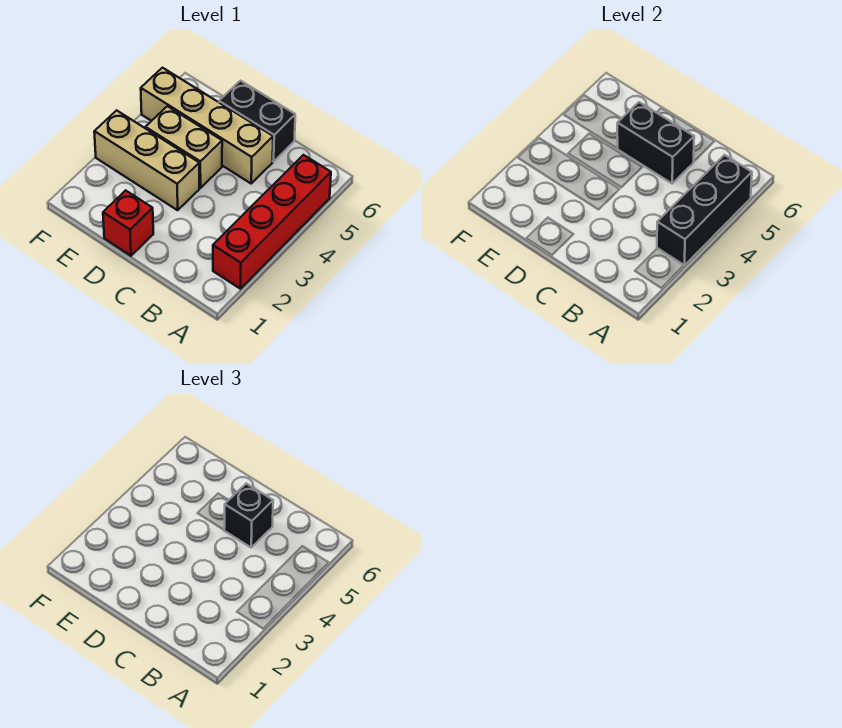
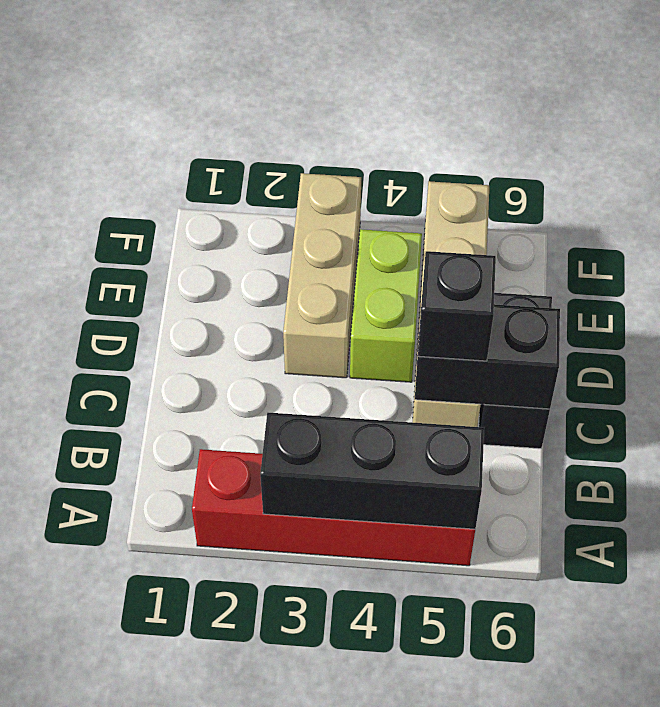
black 1x2 brick [617,102,694,183] -> black 1x2 brick turned to [415,304,560,409]
red 1x1 brick [103,190,153,256] -> none
tan 1x2 brick [145,106,222,188] -> lime 1x2 brick [350,229,422,382]

